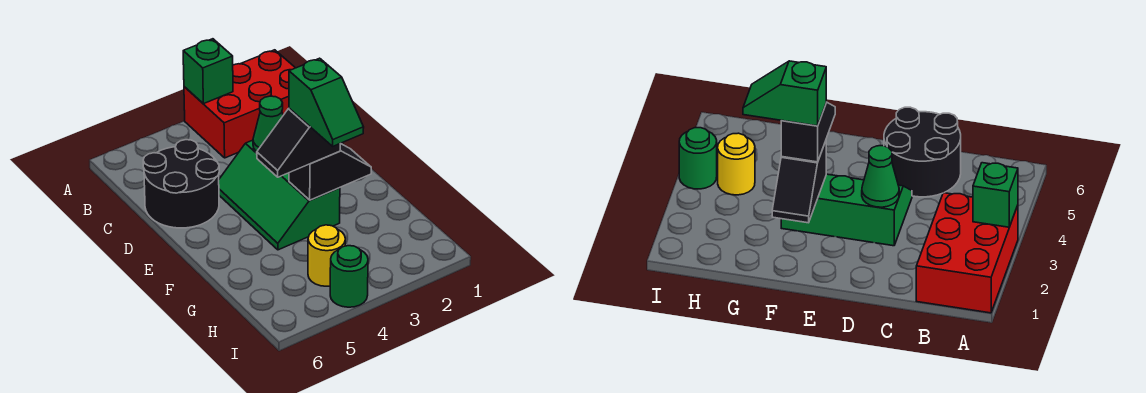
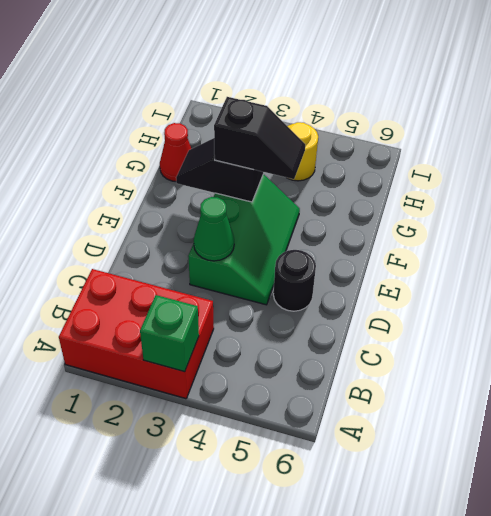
black 2x2 round brick [143,140,219,228] -> black 1x1 round brick [273,250,316,311]
green 1x2 slope [289,58,364,146] -> none
none -> red 1x1 cone [160,123,191,182]
green 1x1 round brick [330,246,368,307] -> none

